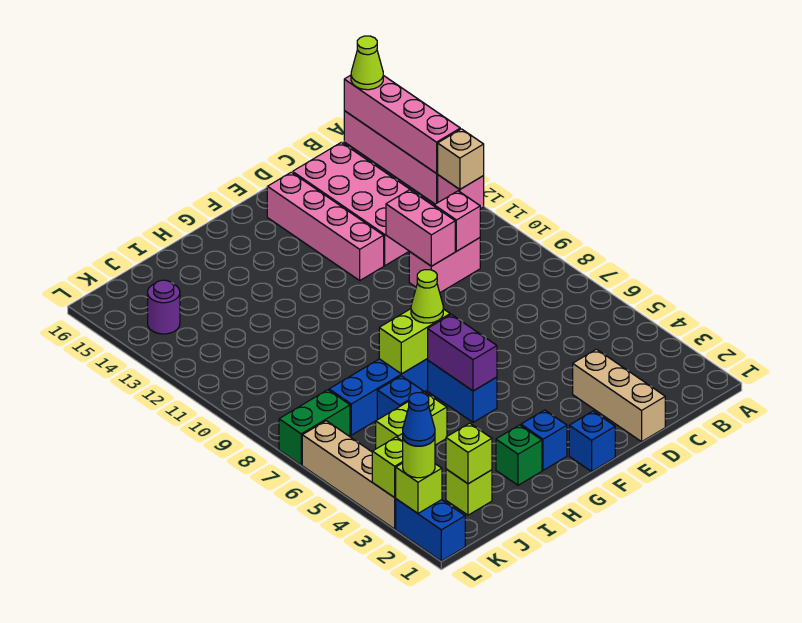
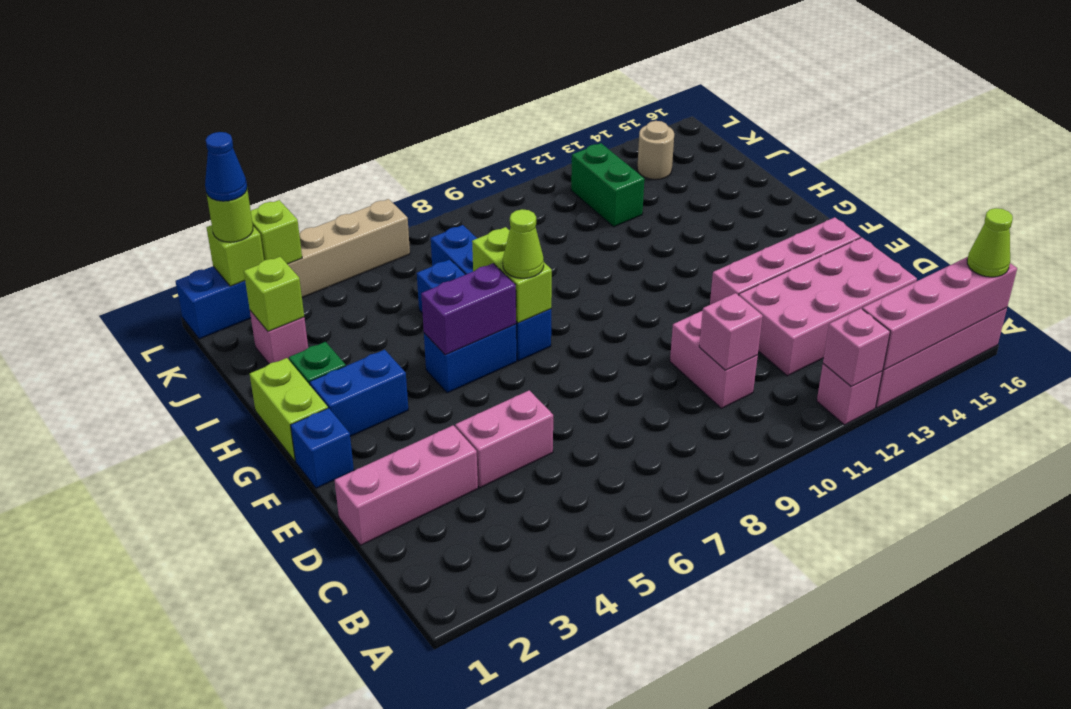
tan 1x1 brick [438,129,484,189] -> pink 1x1 brick [823,309,890,386]
tan 1x3 brick [573,349,665,442] -> pink 1x3 brick [334,425,478,545]
pink 1x2 brick [386,190,455,266] -> pink 1x2 brick moved to [455,390,553,488]
blue 1x1 brick [521,410,567,470] -> blue 1x2 brick [310,350,408,436]
lime 1x2 brick [376,392,447,449] -> lime 1x2 brick moved to [250,358,328,461]
lime 1x1 brick [446,469,492,515] -> pink 1x1 brick [250,311,308,364]
green 1x2 brick [279,390,350,465] -> green 1x2 brick moved to [571,143,644,227]
purple 1x1 round brick [148,280,180,334] -> tan 1x1 round brick [637,121,674,180]

